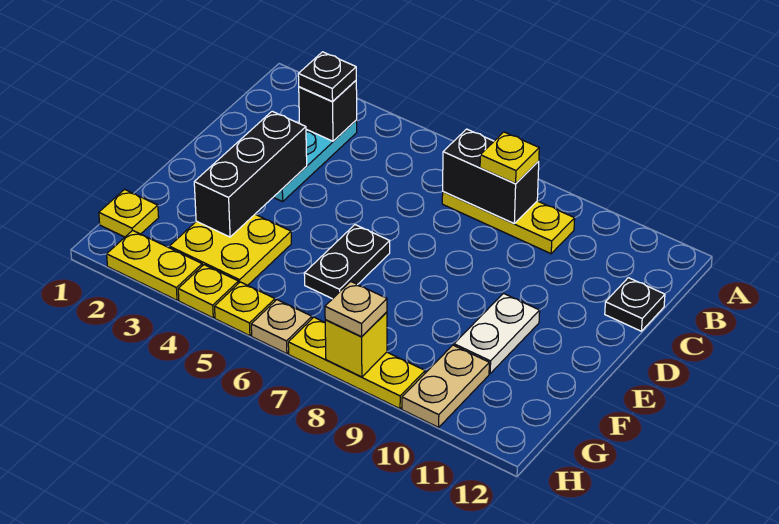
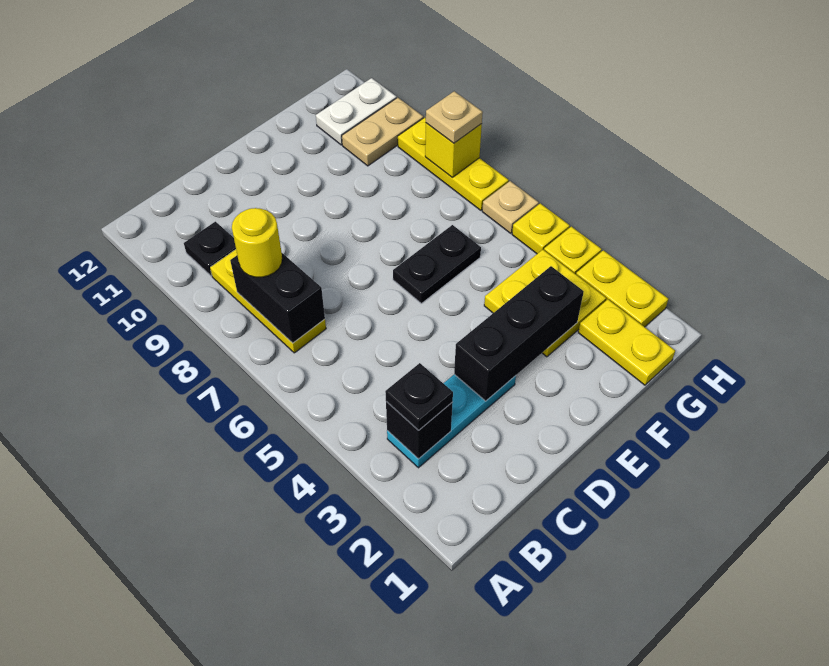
yellow 1x1 plate [480,132,539,184] -> yellow 1x1 round brick [232,208,282,277]
black 1x1 plate [605,278,665,331] -> black 1x1 plate moved to [184,222,236,276]
white 1x2 plate [454,293,540,374] -> white 1x2 plate moved to [316,78,397,145]
yellow 1x1 plate [99,189,159,237] -> yellow 1x2 plate [578,299,675,385]

